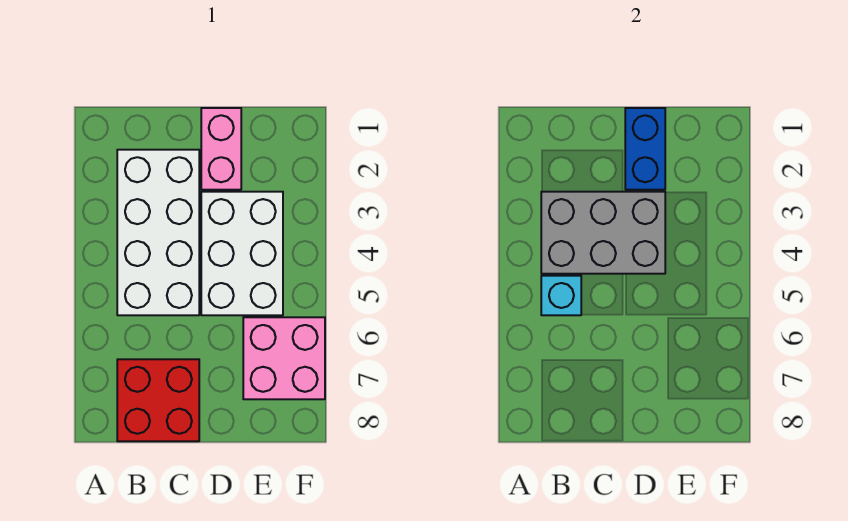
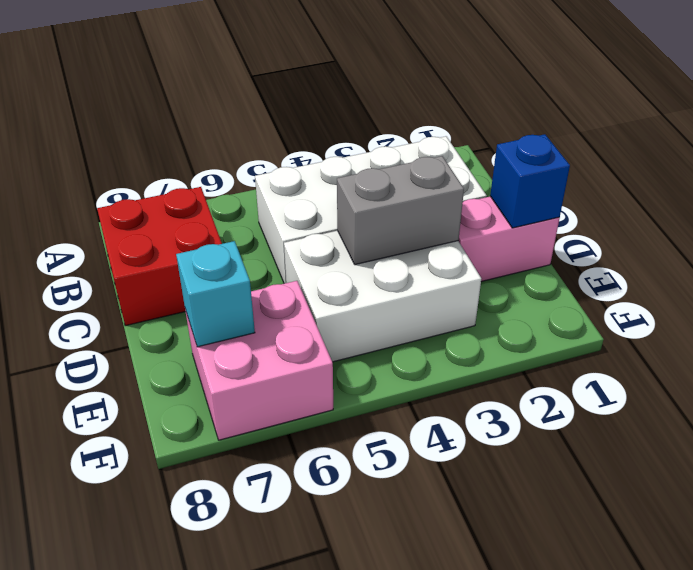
grey 2x3 brick [541,192,665,274] -> grey 1x2 brick [337,156,464,265]
cyan 1x1 brick [541,276,581,315] -> cyan 1x1 brick moved to [176,241,255,347]
blue 1x2 brick [625,108,665,190] -> blue 1x1 brick [490,134,570,228]

